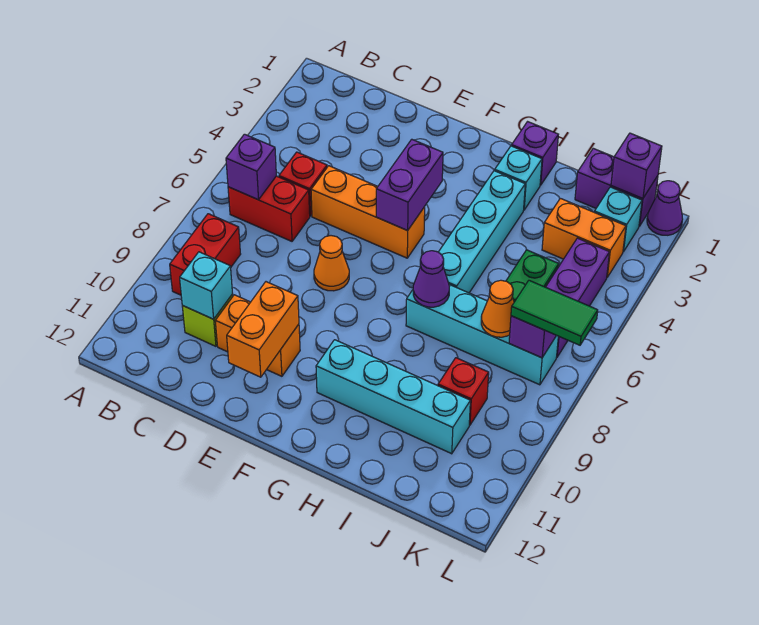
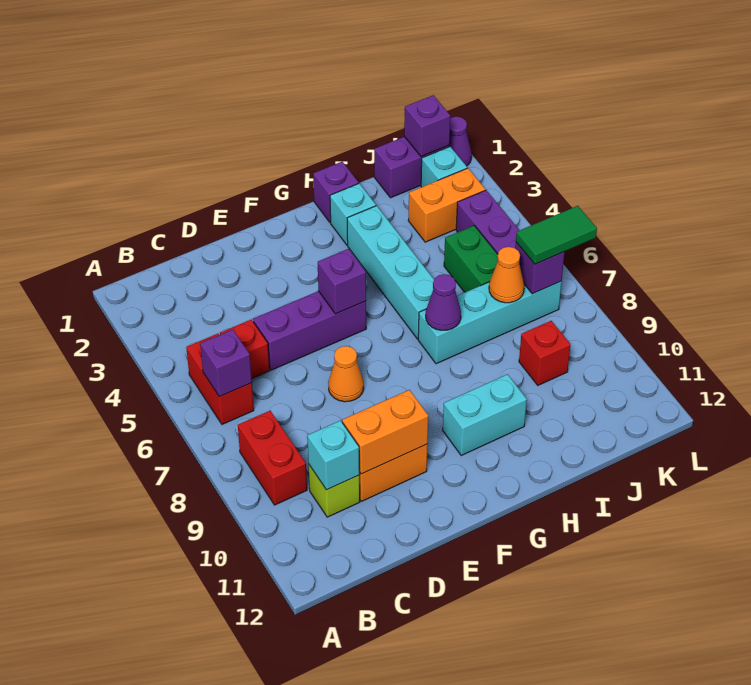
red 1x2 brick [228,176,310,241] -> red 1x2 brick turned to [186,334,254,424]
orange 1x3 brick [311,166,425,258] -> purple 1x3 brick [253,291,366,370]
orange 1x2 brick [227,282,299,377] -> orange 1x2 brick turned to [342,390,428,474]
purple 1x2 brick [376,139,443,231] -> purple 1x1 brick [318,249,366,314]
cyan 1x4 brick [316,340,470,454] -> cyan 1x2 brick [443,374,527,455]

